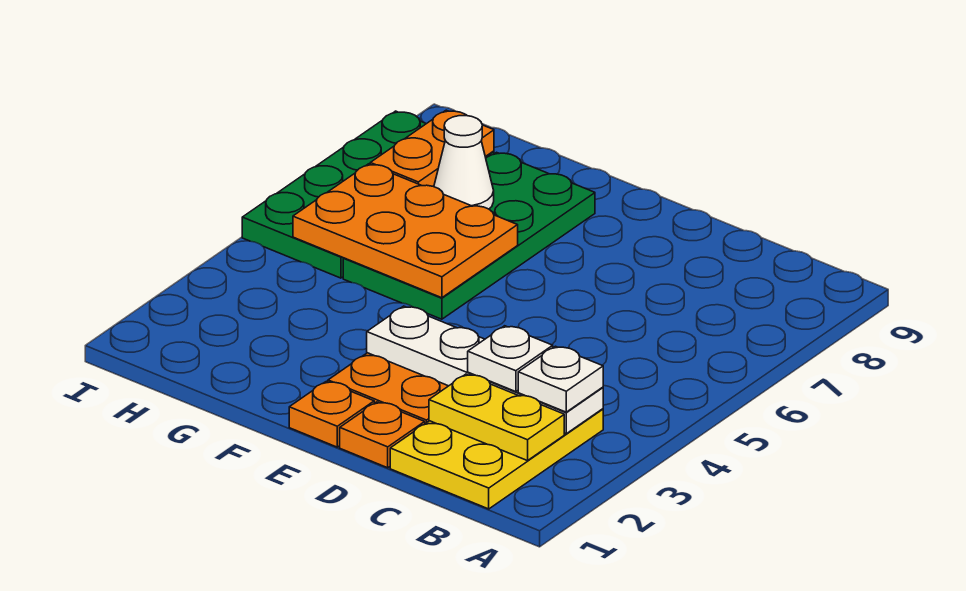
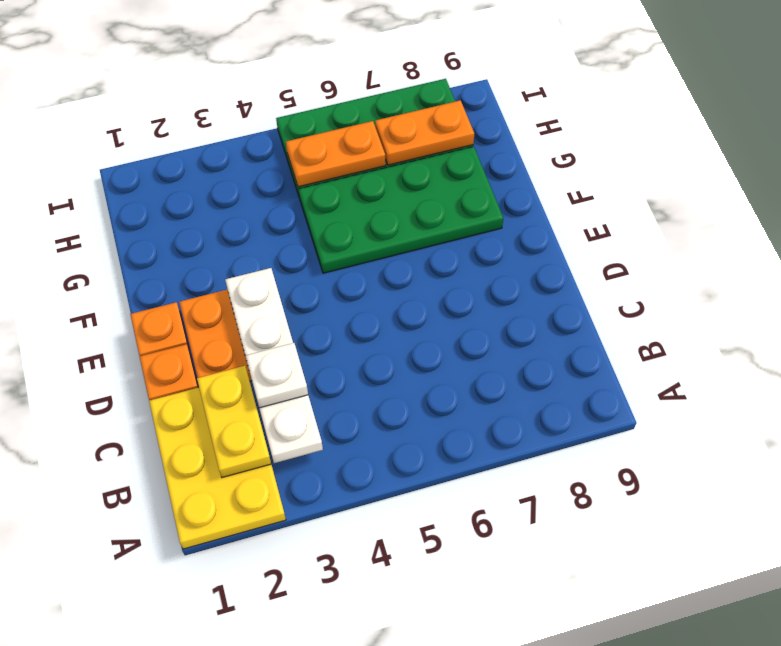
yellow 2x3 plate [390,409,603,509] -> yellow 2x3 plate turned to [149,388,286,549]
white 1x1 plate [518,346,603,412] -> none
orange 2x3 plate [293,164,518,298] -> orange 1x2 plate [286,121,386,187]
white 1x1 cone [434,116,494,209] -> none

